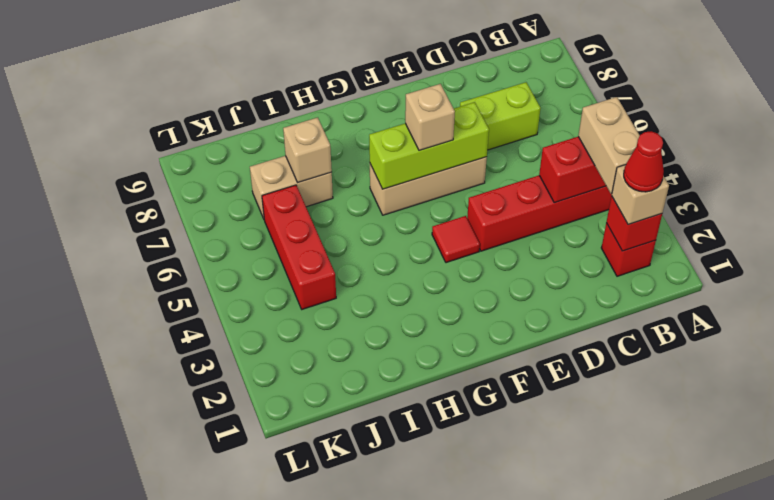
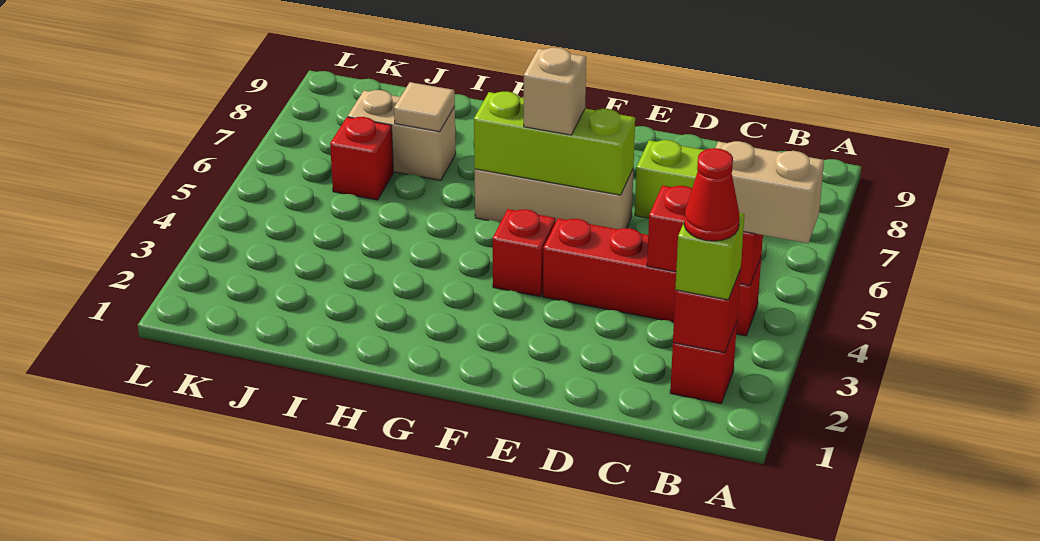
tan 1x1 brick [612,165,669,225] -> lime 1x1 brick [675,213,745,300]
tan 1x2 brick [578,97,640,194] -> tan 1x2 brick turned to [715,141,824,243]
red 1x1 tile [432,216,480,263] -> red 1x1 brick [493,209,555,296]
tan 1x1 brick [283,118,332,183] -> tan 1x1 tile [394,82,455,132]
red 1x3 brick [262,185,336,309] -> red 1x1 brick [330,117,393,200]

